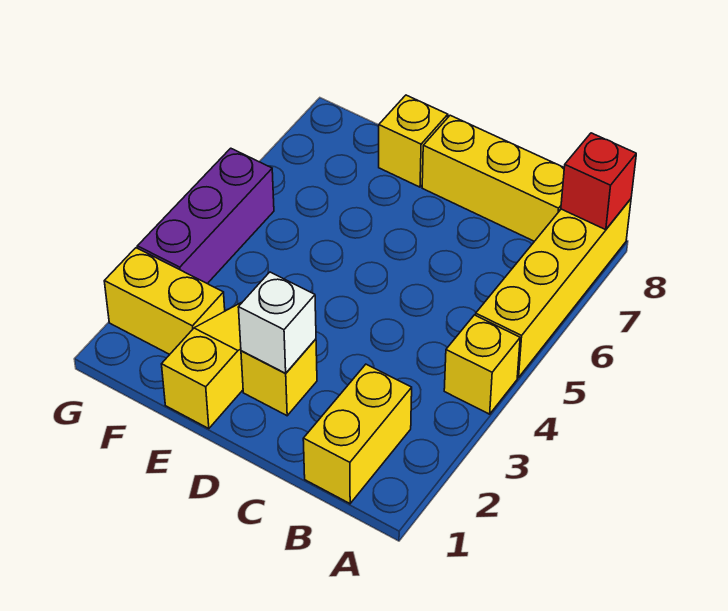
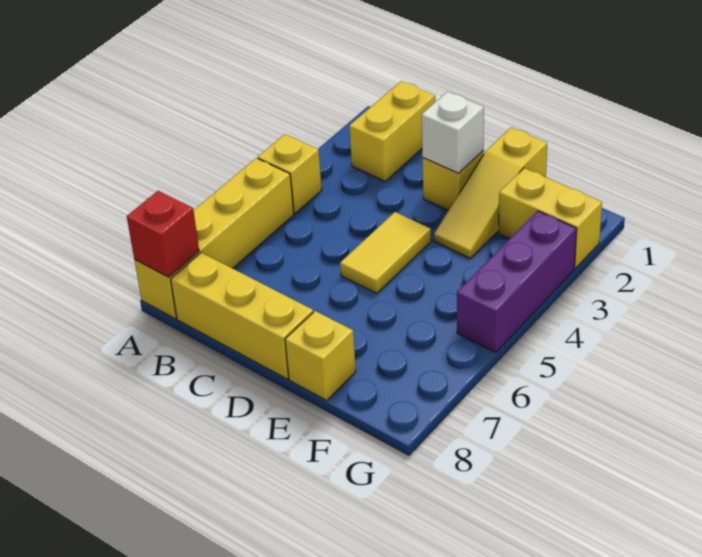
none -> yellow 1x2 tile [340,212,431,293]

